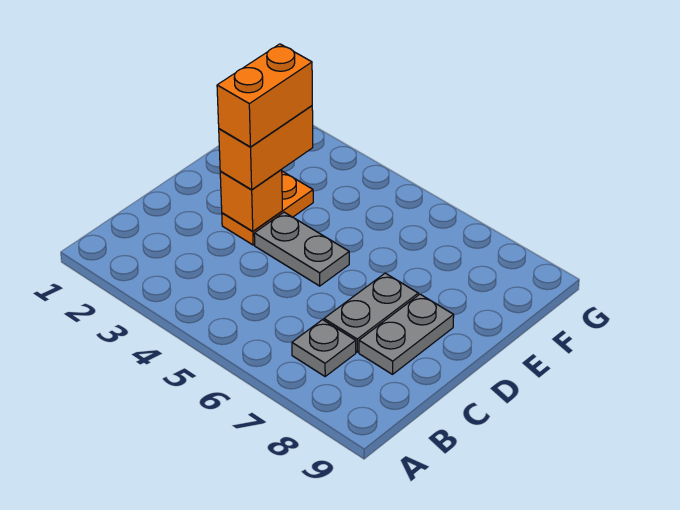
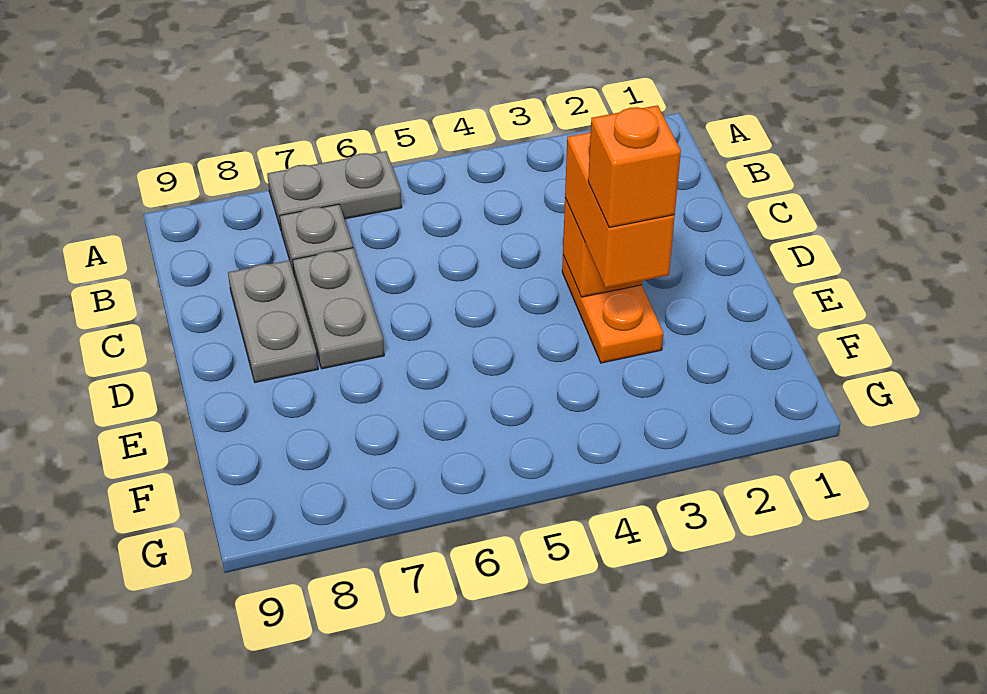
orange 1x2 brick [217,44,312,147] -> orange 1x1 brick [588,105,681,228]
grey 1x2 plate [254,212,349,286] -> grey 1x2 plate moved to [267,151,402,229]

